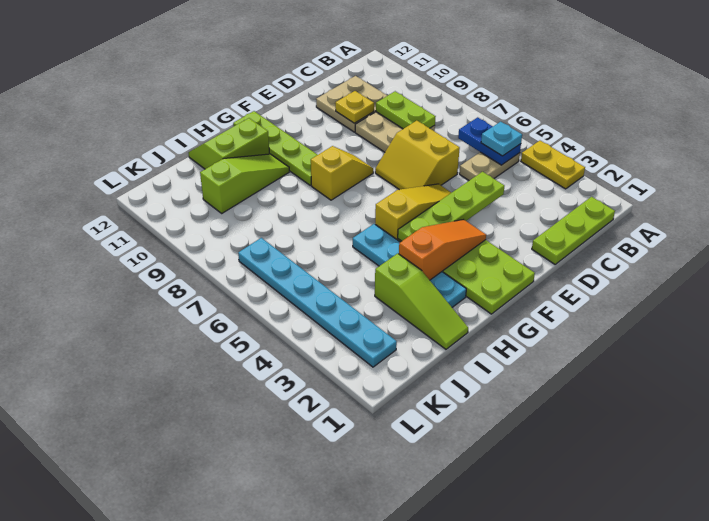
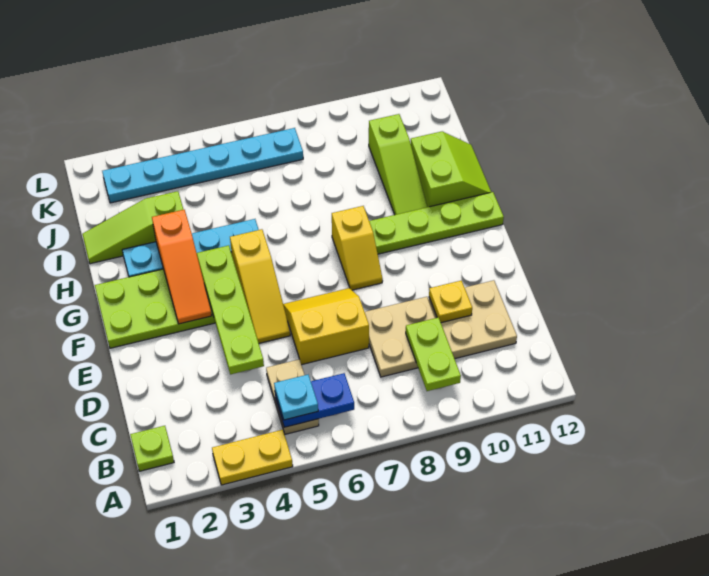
lime 1x3 plate [532,197,615,264] -> lime 1x1 plate [130,426,174,471]
lime 1x2 plate [376,91,436,129] -> lime 1x2 plate turned to [406,318,461,391]

